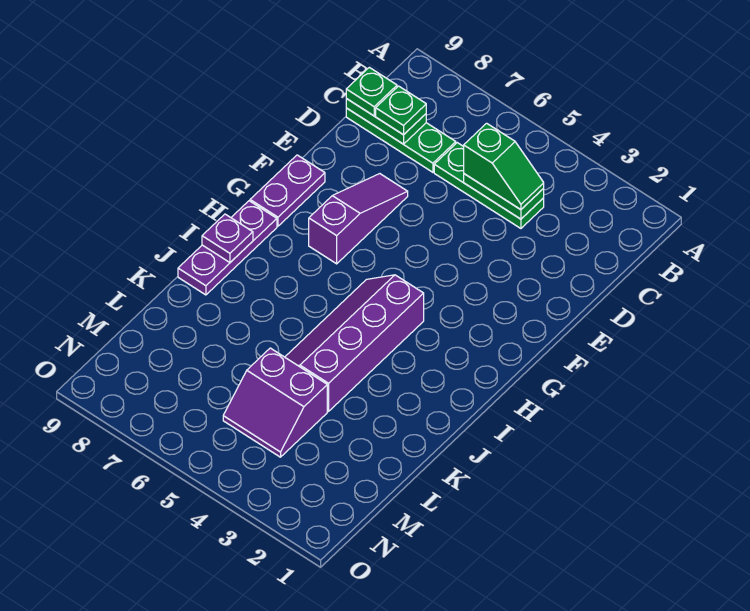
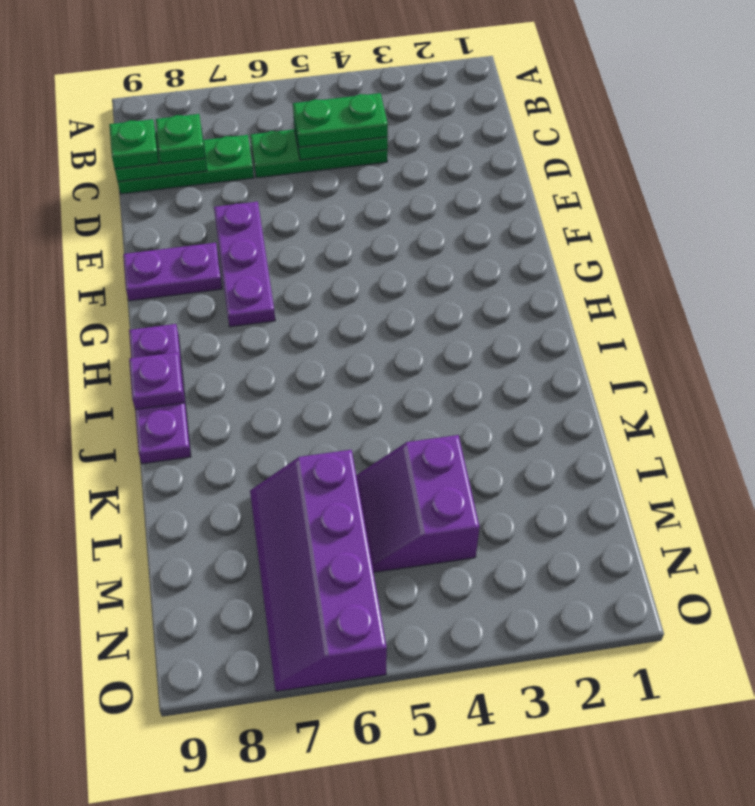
green 1x2 slope [464,123,544,210] -> green 1x2 plate [293,93,388,147]
purple 1x3 slope [309,174,408,264] -> purple 1x3 plate [214,202,275,327]
purple 1x2 plate [250,155,325,226] -> purple 1x2 plate turned to [123,243,222,301]
purple 2x4 slope [285,275,424,411] -> purple 2x4 slope moved to [250,450,387,691]
purple 2x2 slope [223,348,327,457] -> purple 2x2 slope turned to [356,435,480,573]

